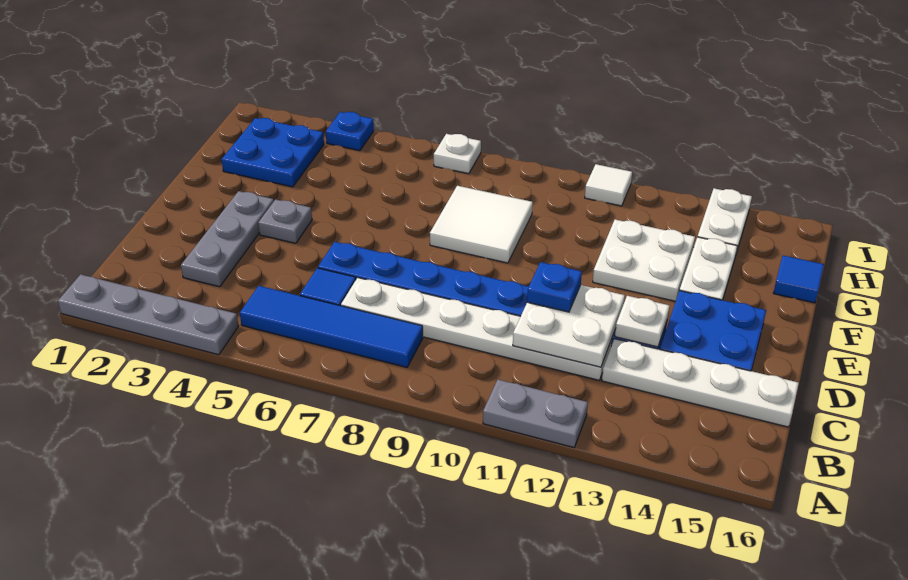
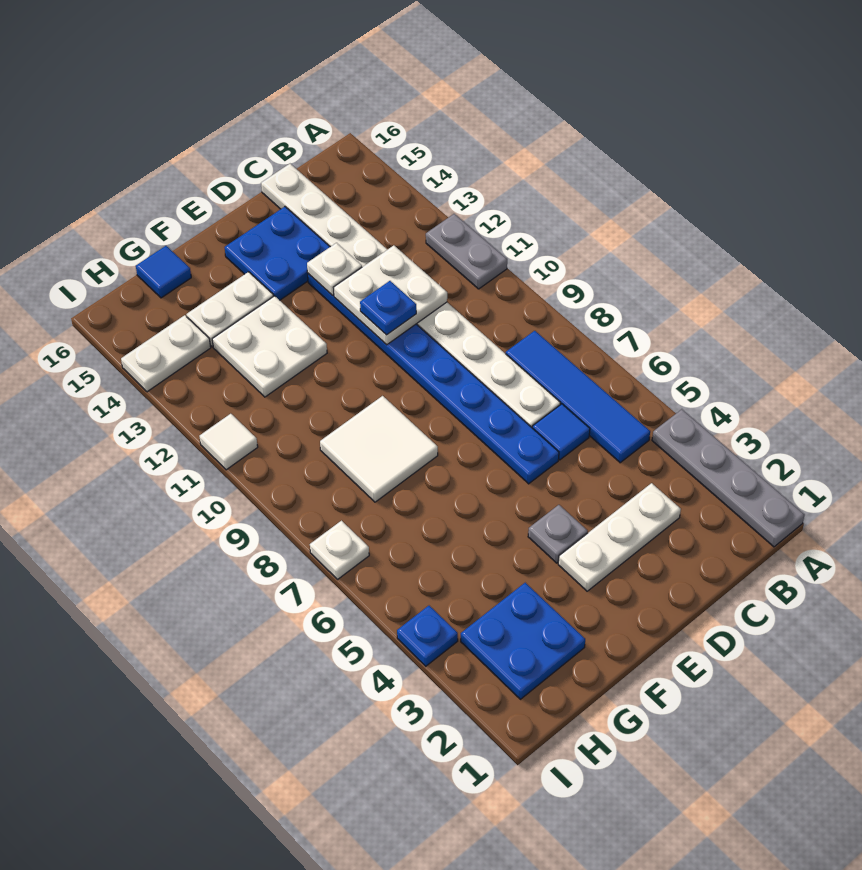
grey 1x3 plate [181,191,274,287] -> white 1x3 plate [558,483,681,591]

